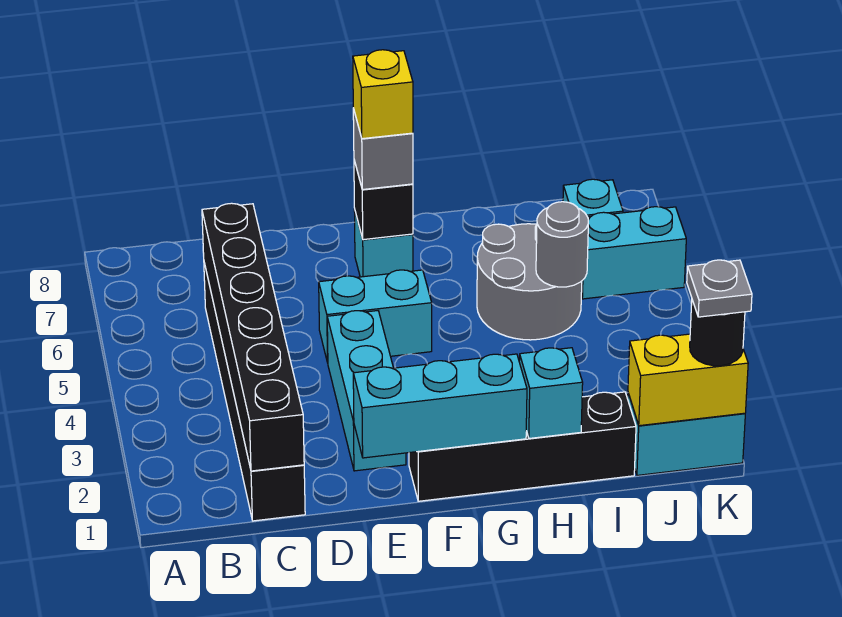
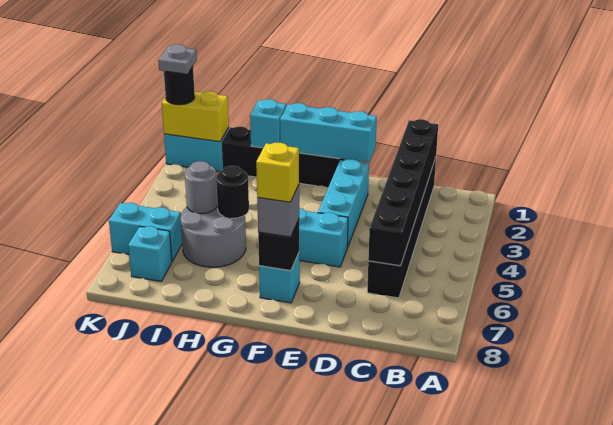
none -> black 1x1 round brick [216,166,249,218]

